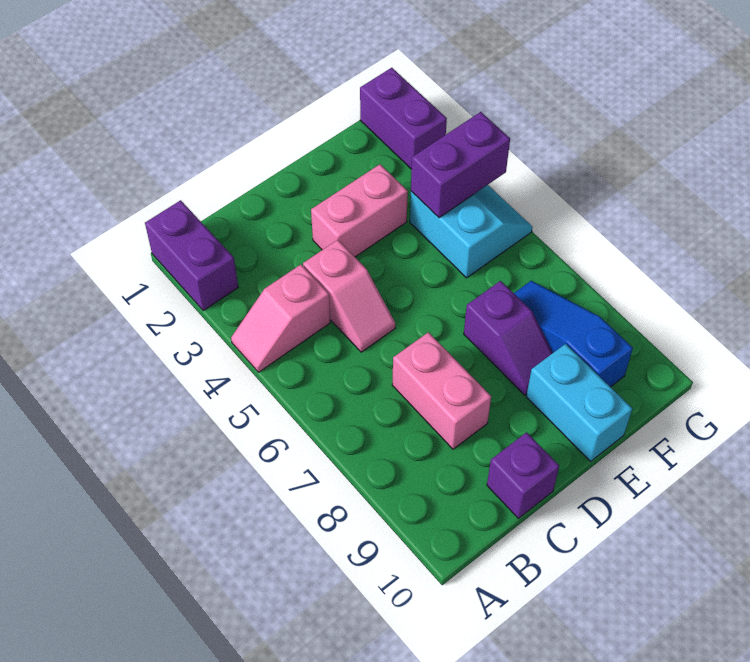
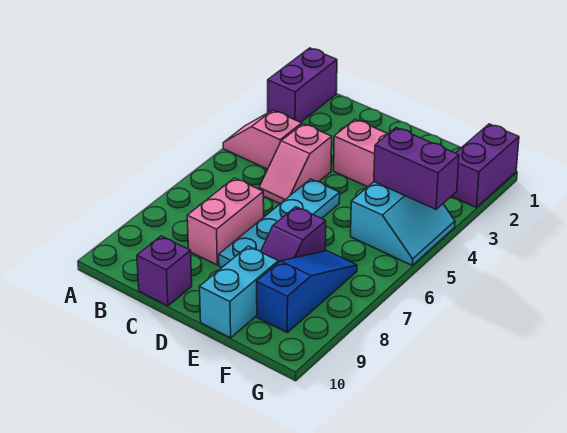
none -> cyan 1x4 plate [219,179,340,267]

